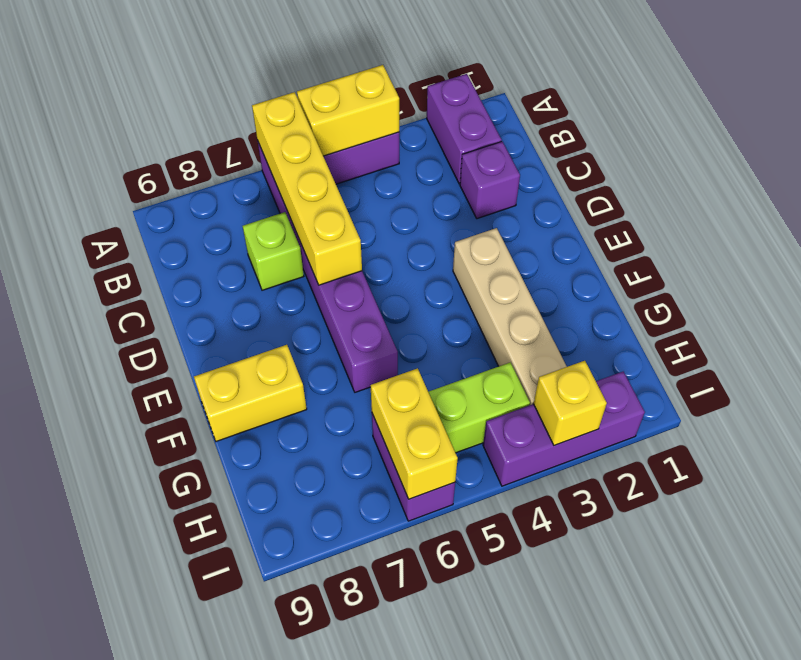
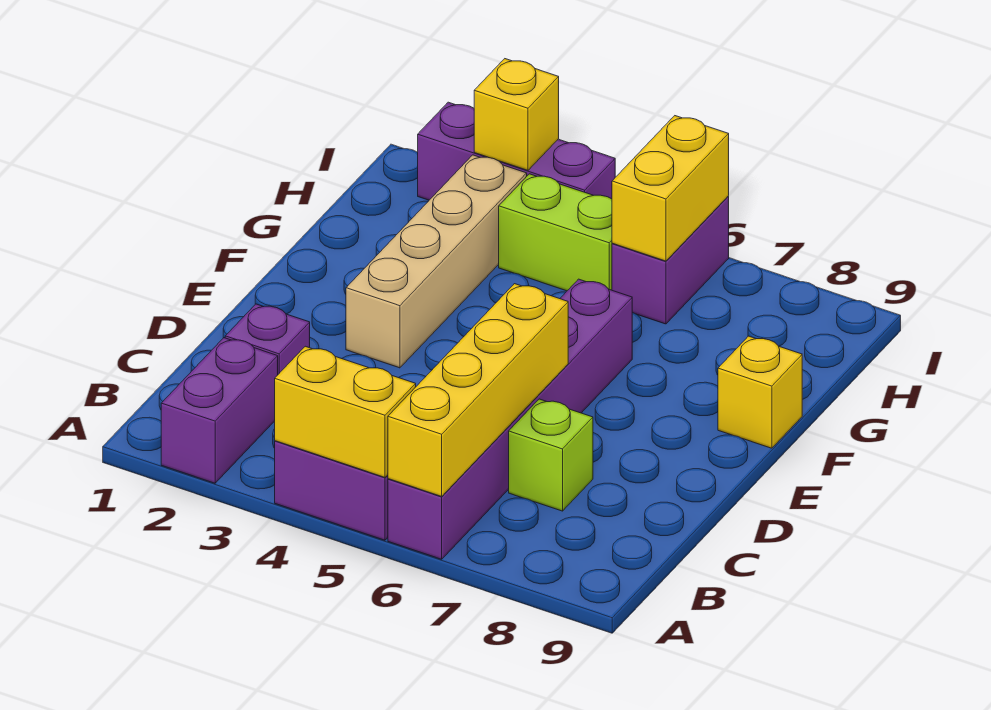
yellow 1x2 brick [194,345,307,442] -> yellow 1x1 brick [718,336,802,448]

